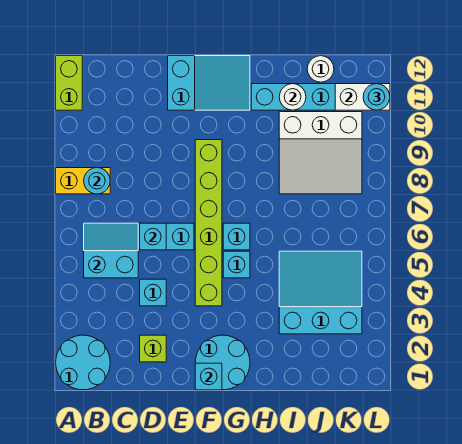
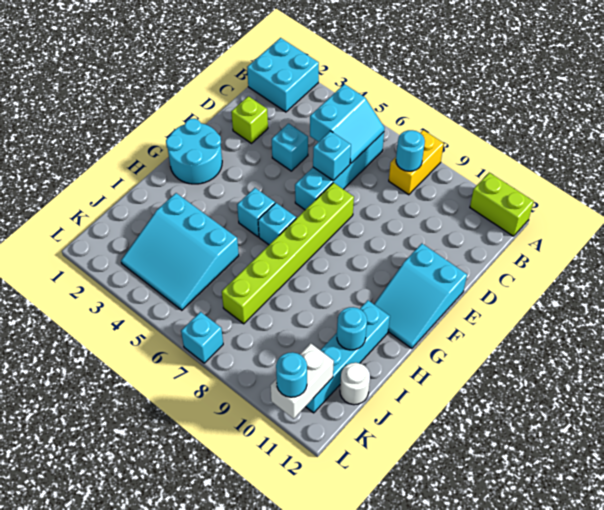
cyan 2x2 round brick [56,335,110,390] -> cyan 2x2 brick [247,38,319,112]
cyan 1x1 brick [195,363,222,390] -> cyan 1x1 brick moved to [181,312,223,363]
lime 1x6 brick [195,140,222,306] -> lime 1x6 brick turned to [222,183,354,324]
cyan 3x3 slope [279,251,362,334] -> cyan 3x3 slope turned to [121,193,239,310]
white 3x3 slope [279,112,362,194] -> none
white 1x1 round brick [279,84,306,110] -> cyan 1x1 round brick [337,307,367,350]

